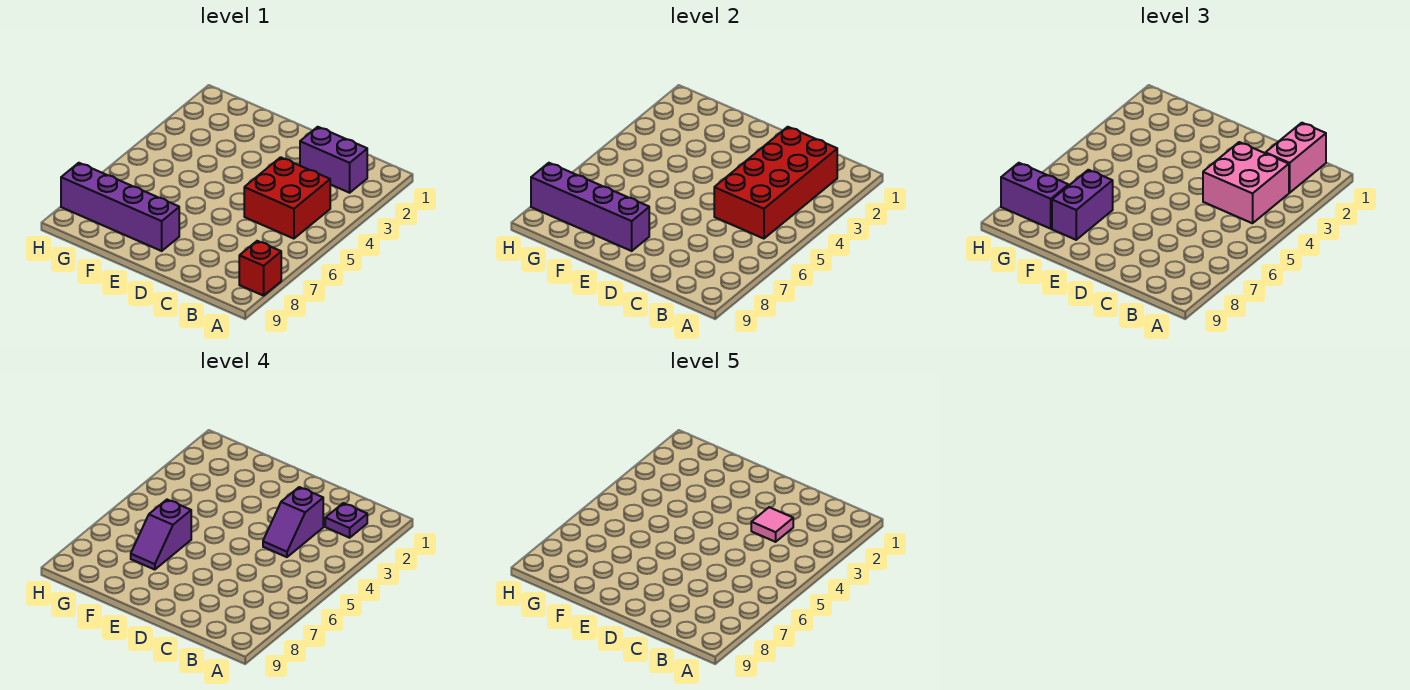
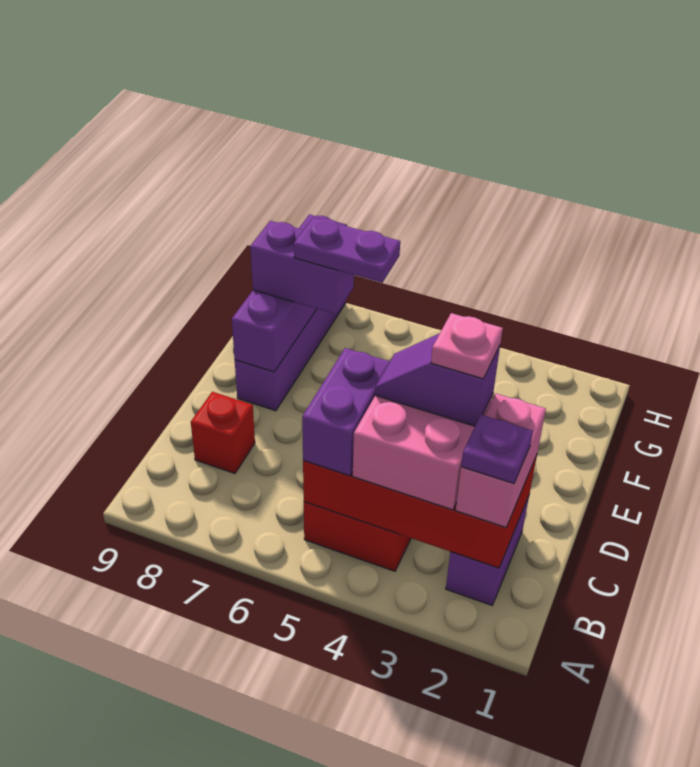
red 1x1 brick [239,241,281,296] -> red 1x1 brick moved to [191,392,255,474]
pink 1x2 brick [1265,123,1326,193] -> pink 1x2 brick turned to [456,394,546,527]
pink 1x1 tile [751,507,793,542] -> pink 1x1 plate [431,313,503,379]
purple 1x2 slope [131,500,191,570] -> purple 1x2 plate [294,217,400,283]
purple 1x2 brick [1001,163,1069,229] -> purple 1x2 brick moved to [302,348,390,476]

